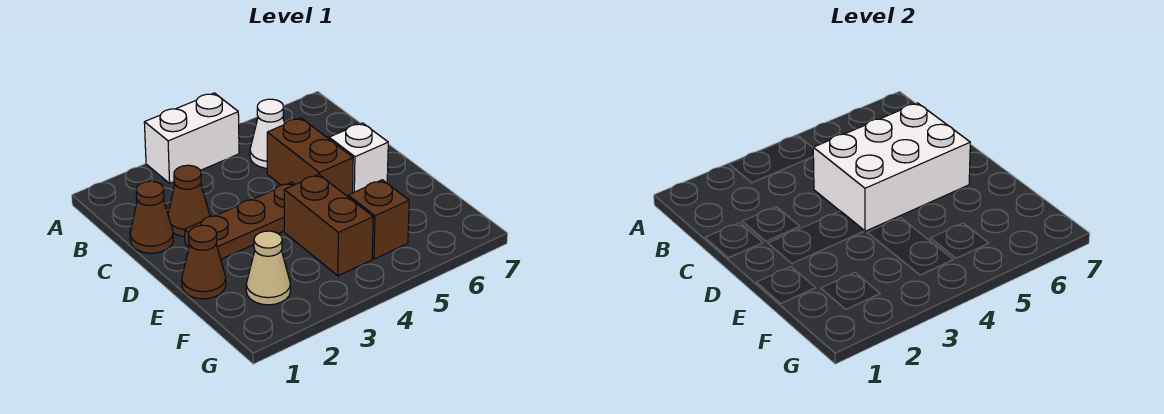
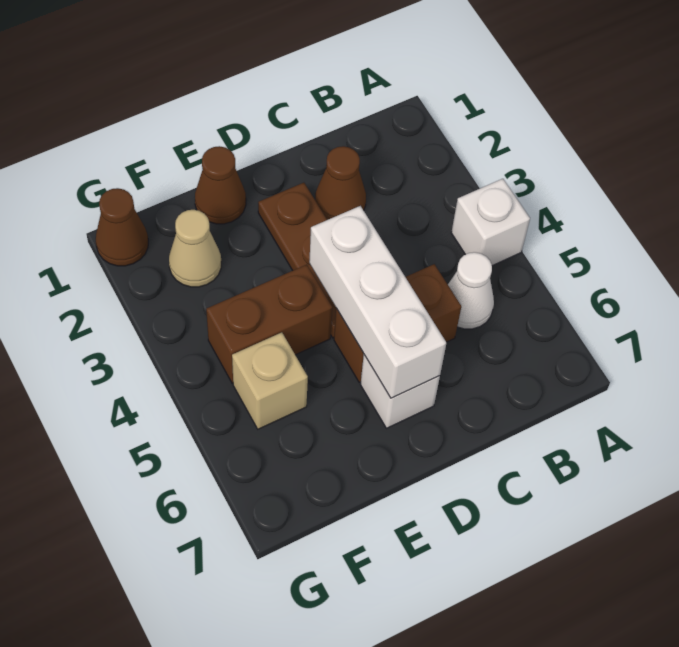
white 1x2 brick [144,93,239,183] -> white 1x1 brick [451,179,530,266]
brown 1x1 cone [130,181,173,253] -> brown 1x1 cone moved to [96,188,148,266]
white 2x3 brick [813,103,970,231] -> white 1x3 brick [309,206,447,398]
brown 1x1 brick [348,180,409,259] -> tan 1x1 brick [232,332,308,429]

